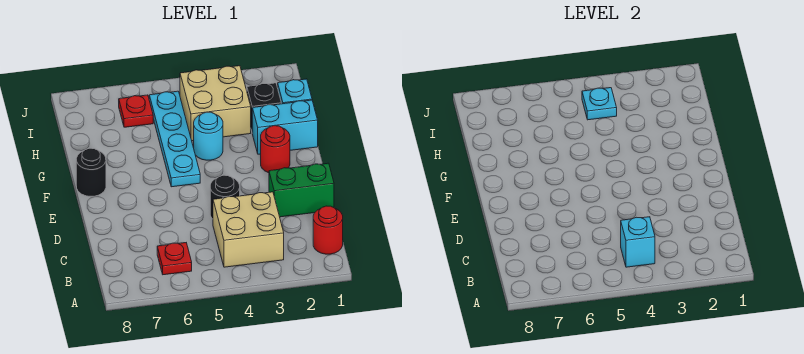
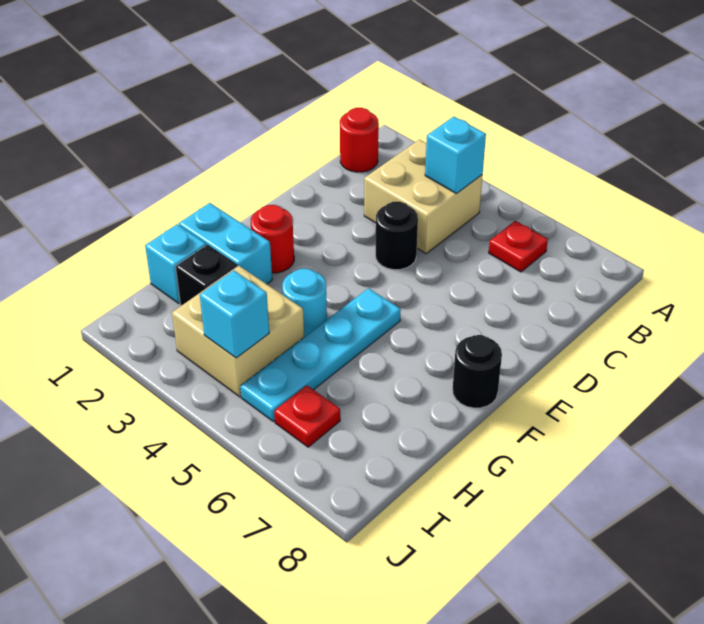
green 1x2 brick [269,163,334,217] -> none
cyan 1x1 plate [582,88,617,120] -> cyan 1x1 brick [200,271,269,358]

